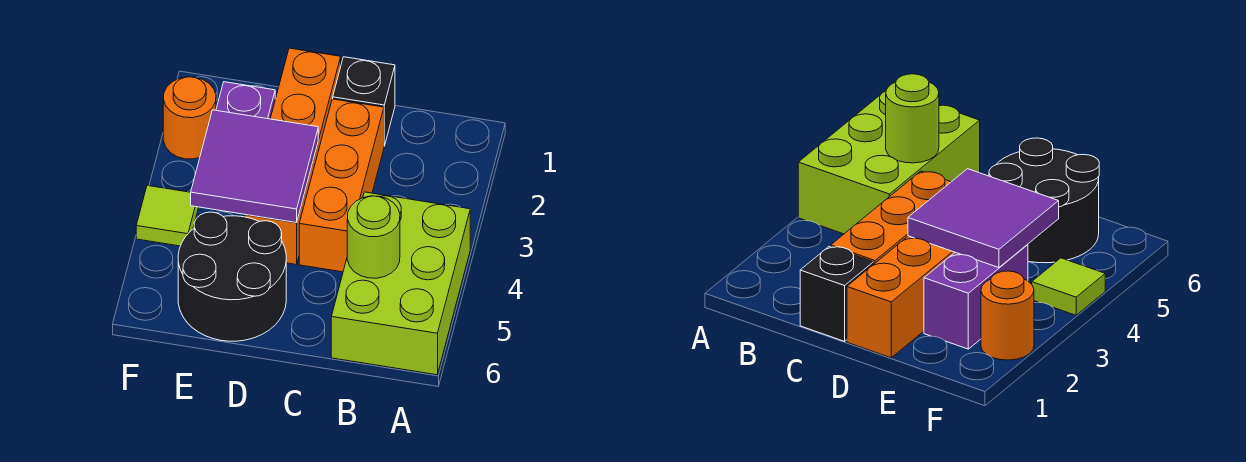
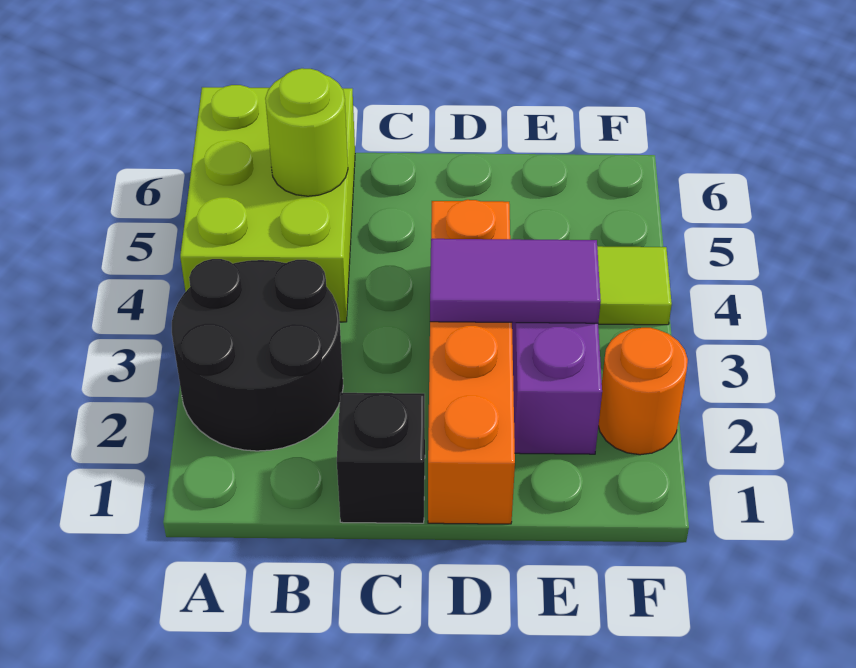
orange 1x3 brick [299,99,384,272] -> none
purple 2x2 tile [191,110,318,223] -> purple 1x2 tile [430,239,601,323]
black 2x2 round brick [178,212,286,341] -> black 2x2 round brick moved to [172,259,343,451]

